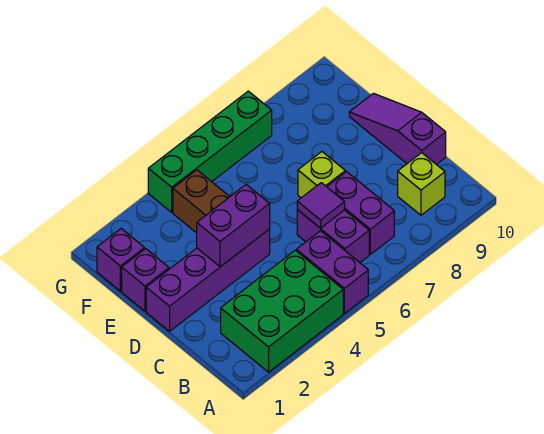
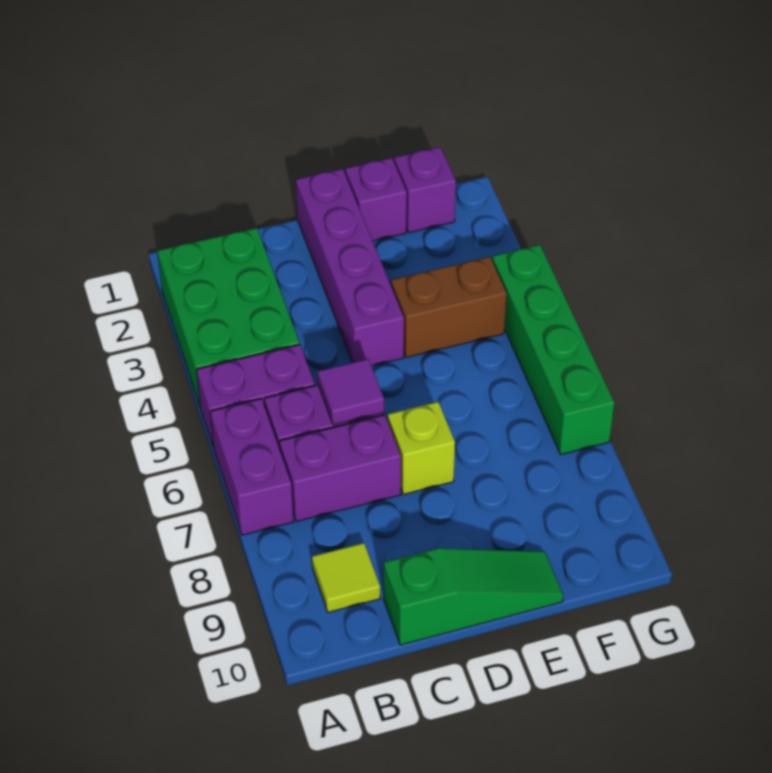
lime 1x1 brick [398,153,445,215] -> lime 1x1 tile [312,543,380,612]
purple 1x3 slope [349,93,446,165] -> green 1x3 slope [384,548,563,645]
purple 1x2 brick [197,185,270,267] -> purple 1x2 brick moved to [210,399,293,535]

